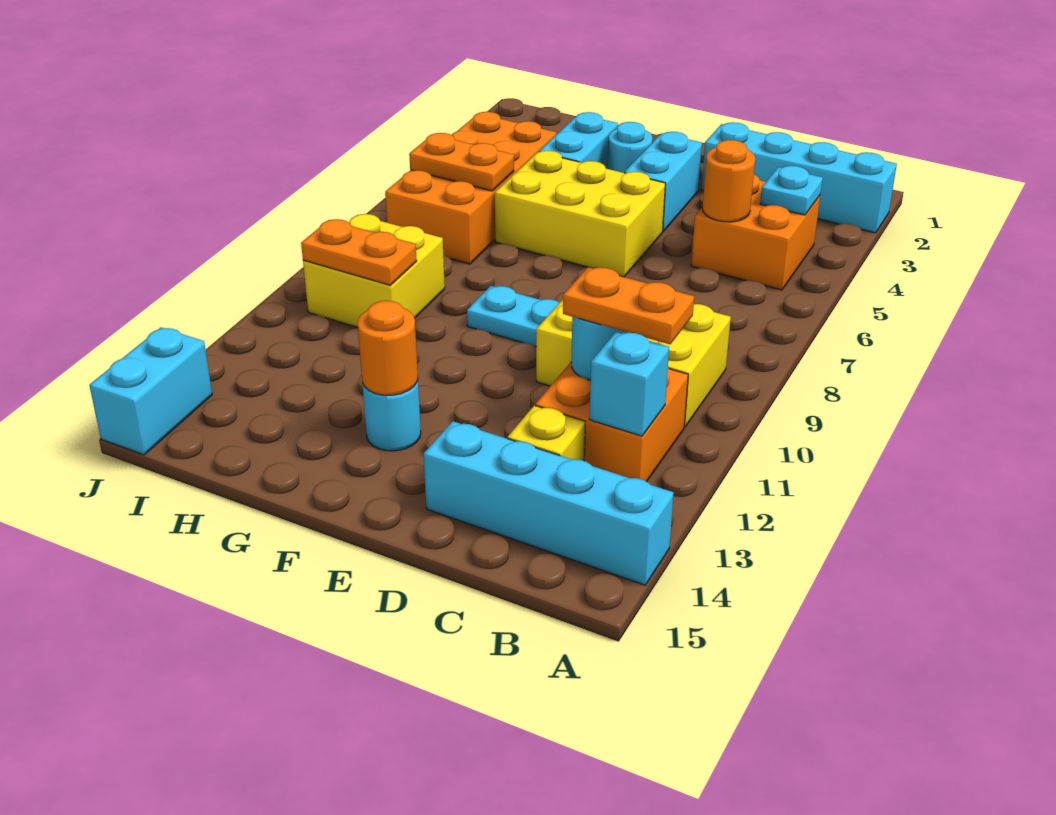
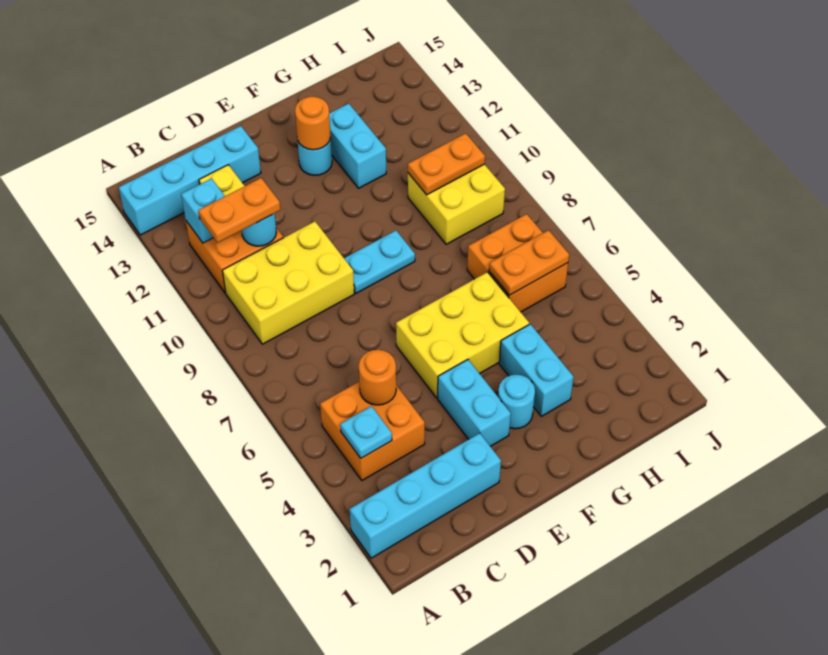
orange 2x4 brick [385,112,557,264] -> orange 2x2 brick [467,214,568,312]
cyan 1x2 brick [89,327,212,455] -> cyan 1x2 brick moved to [329,104,386,188]

